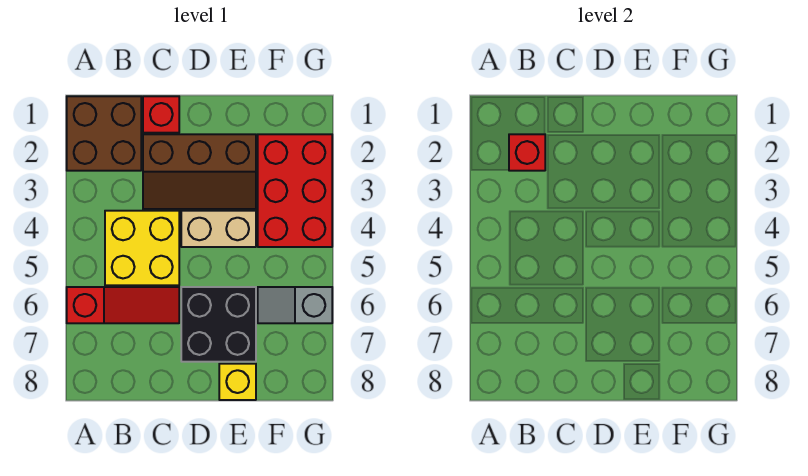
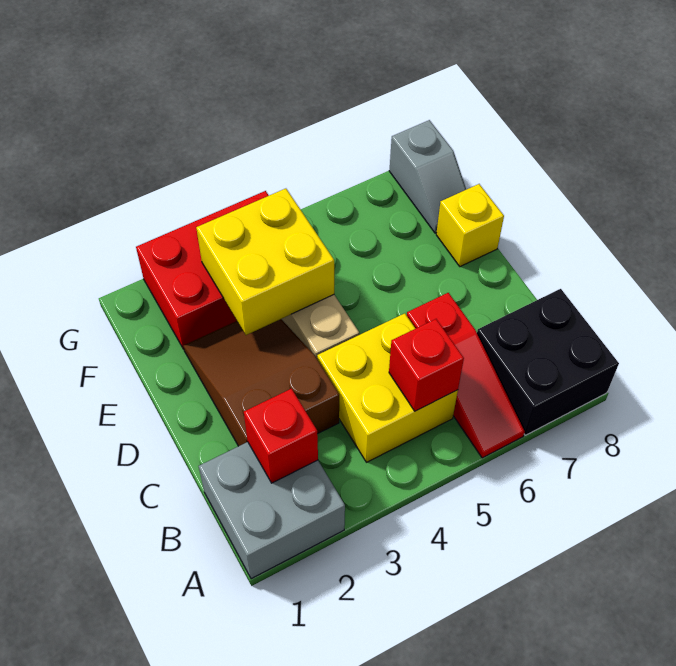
brown 2x2 brick [67,96,141,171] -> grey 2x2 brick [199,442,345,579]
red 1x3 slope [67,287,179,323] -> red 1x3 slope turned to [407,293,525,458]
red 1x1 brick [143,96,179,133] -> red 1x1 brick moved to [389,319,464,411]
brown 2x3 slope [143,134,256,209] -> brown 2x3 slope turned to [183,319,339,446]
black 2x2 brick [181,287,256,362] -> black 2x2 brick moved to [477,289,619,435]
none -> yellow 2x2 brick [196,189,334,335]
grey 1x2 slope [258,287,332,323] -> grey 1x2 slope moved to [389,120,466,233]

